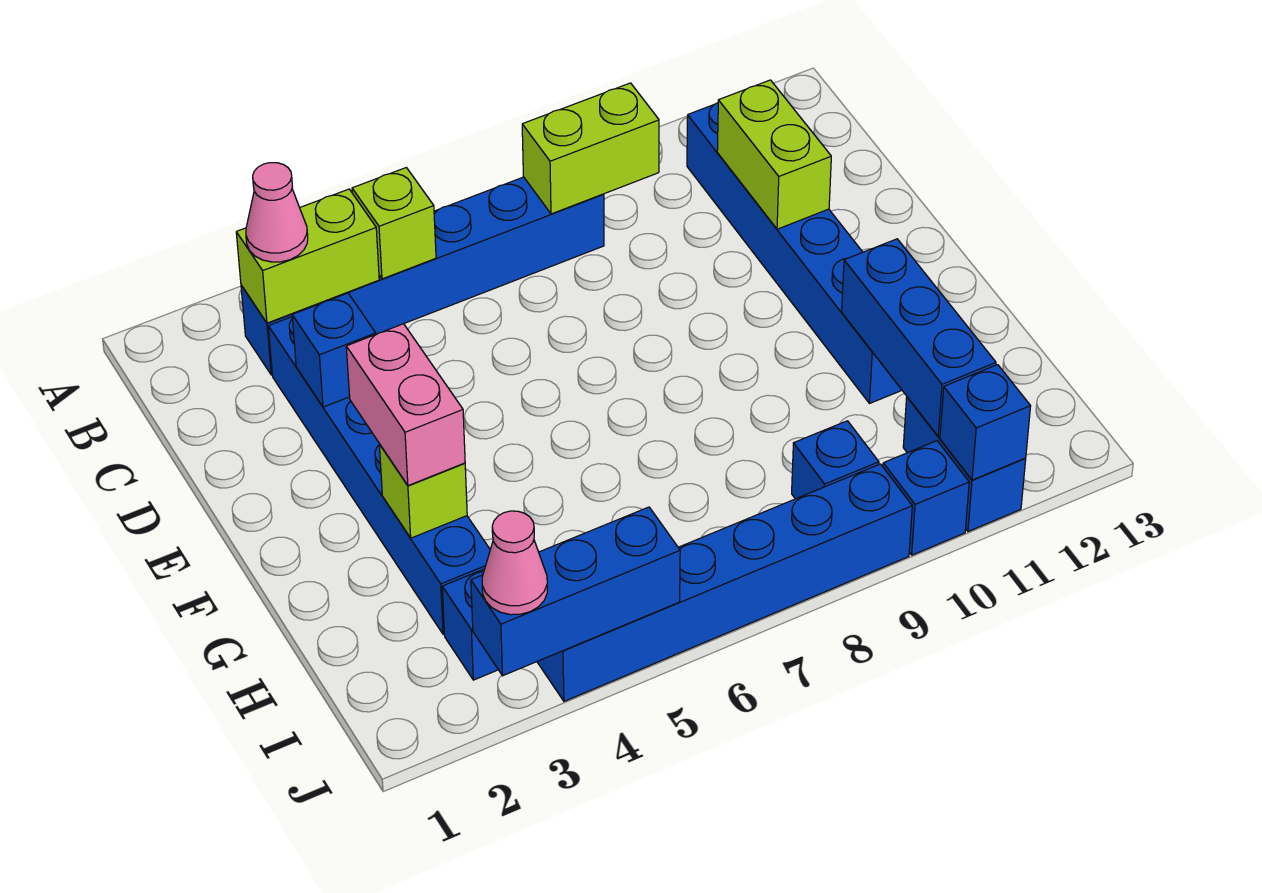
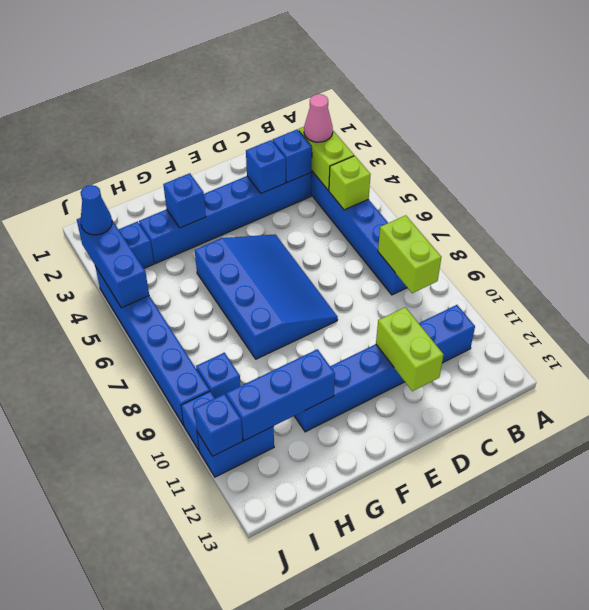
none -> blue 1x1 brick [272,129,312,183]
lime 1x2 brick [717,80,831,229] -> lime 1x2 brick turned to [376,307,443,391]
none -> blue 3x4 slope [195,234,338,359]
pink 1x2 brick [346,324,465,486] -> none
lime 1x1 brick [379,444,467,538] -> blue 1x1 brick [163,173,206,228]
pink 1x1 cone [482,511,547,615] -> blue 1x1 cone [80,185,112,235]

